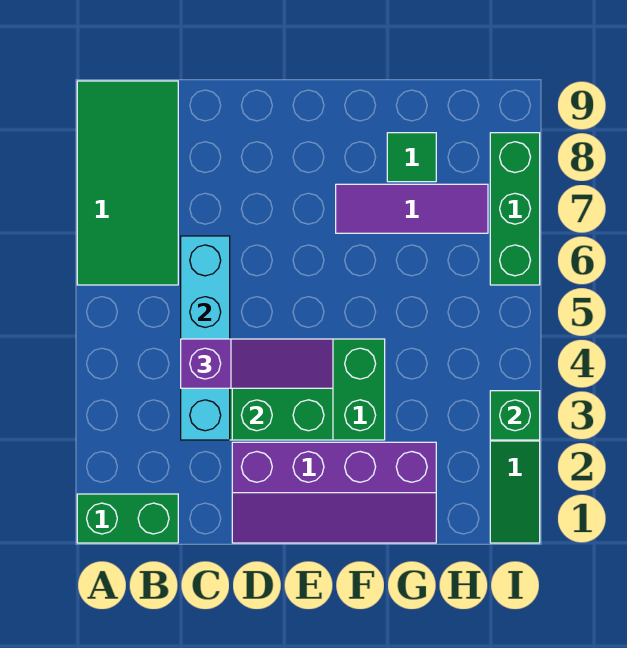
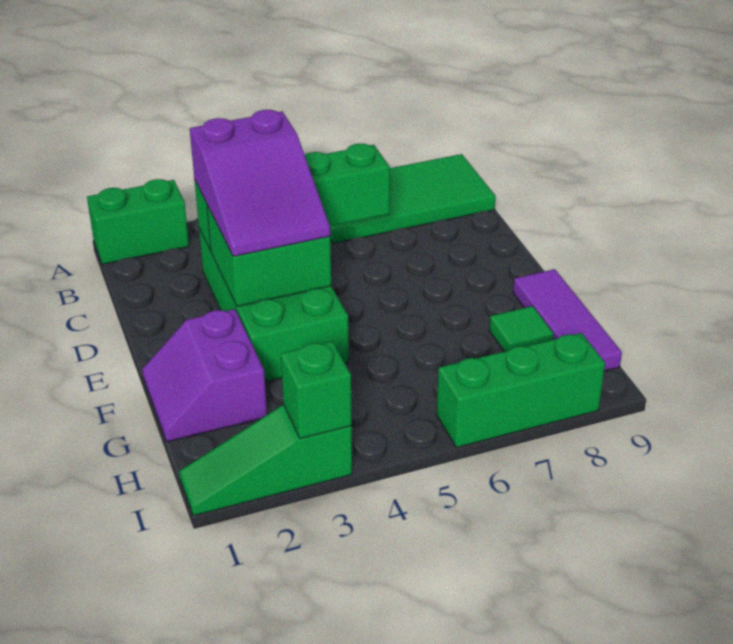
green 1x2 brick [77,494,178,543] -> green 1x2 brick turned to [87,179,189,264]
cyan 1x4 brick [181,236,230,440] -> green 1x4 brick [194,144,390,251]
purple 1x3 slope [181,339,333,388] -> purple 2x3 slope [190,110,330,256]
purple 2x4 slope [232,442,436,543] -> purple 2x2 slope [142,309,267,442]
purple 1x3 tile [336,184,488,233] -> purple 1x3 tile moved to [513,269,622,371]

